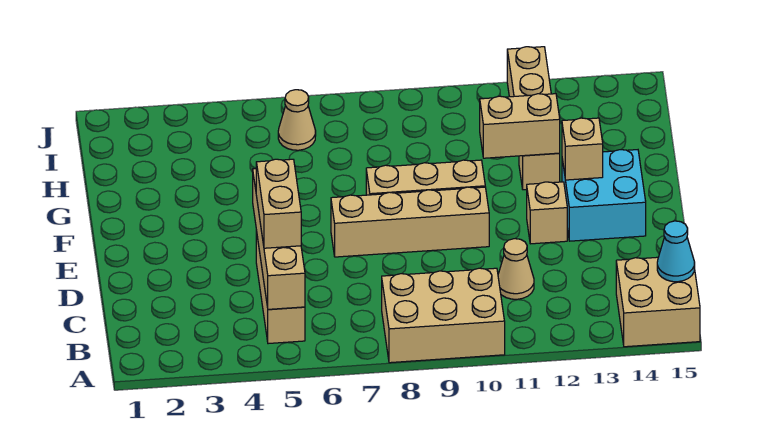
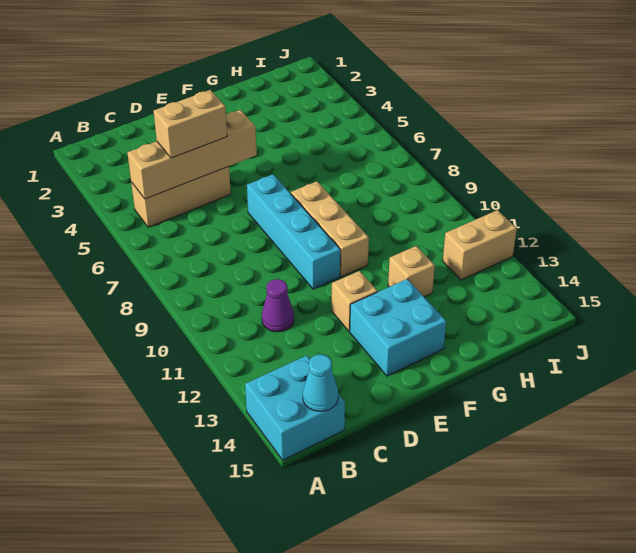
tan 2x3 brick [382,268,505,363] -> none
tan 2x2 brick [616,257,700,347] -> cyan 2x2 brick [245,356,345,460]
tan 1x1 cone [498,239,534,299] -> purple 1x1 cone [262,279,294,332]
tan 1x4 brick [331,187,489,257] -> cyan 1x4 brick [247,174,340,289]
tan 1x1 brick [562,118,603,180] -> none
tan 1x2 brick [480,94,560,158] -> none
tan 1x1 cone [278,90,316,150] -> none

